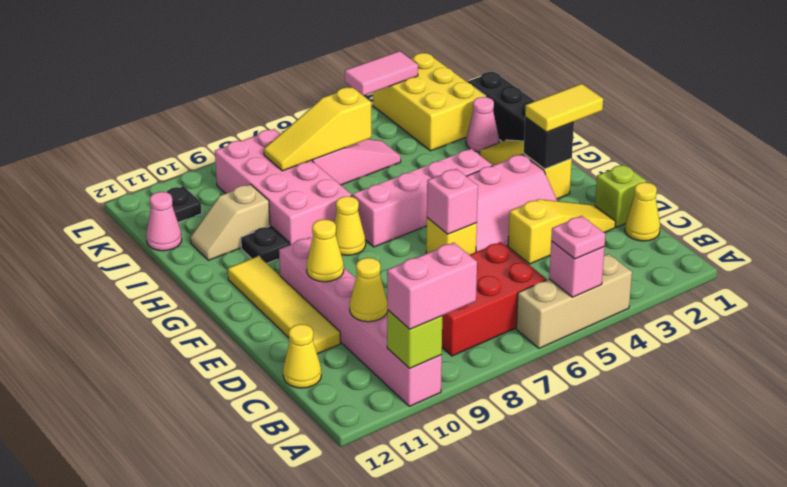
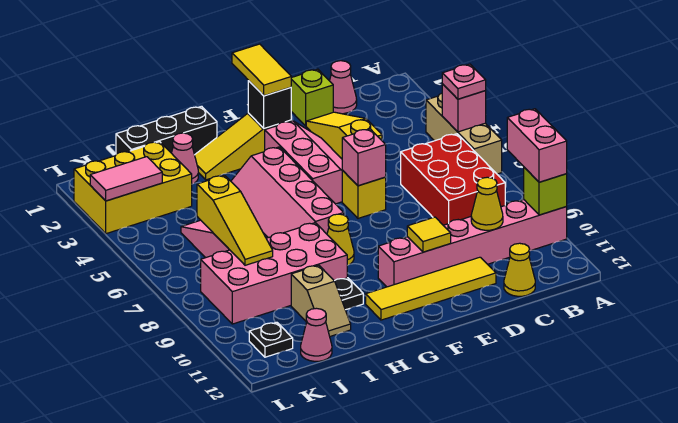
yellow 1x1 cone [625,182,660,241] -> pink 1x1 cone [330,61,357,114]
yellow 1x1 cone [307,219,344,282] -> yellow 1x1 tile [407,217,451,252]
pink 1x2 tile [345,51,418,96] -> pink 1x2 tile turned to [90,157,162,201]

